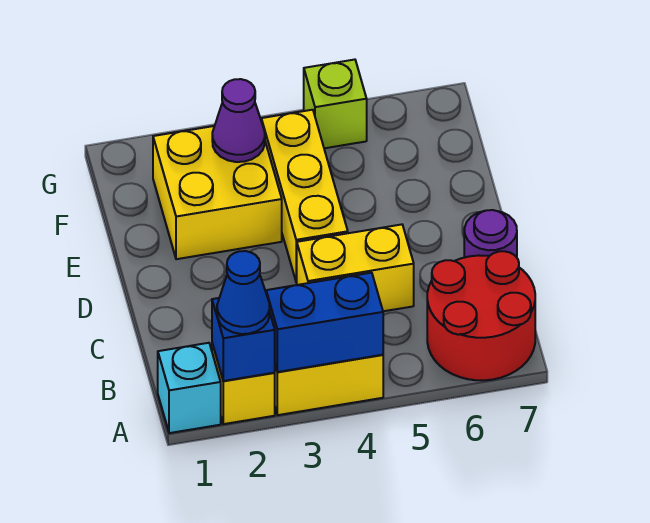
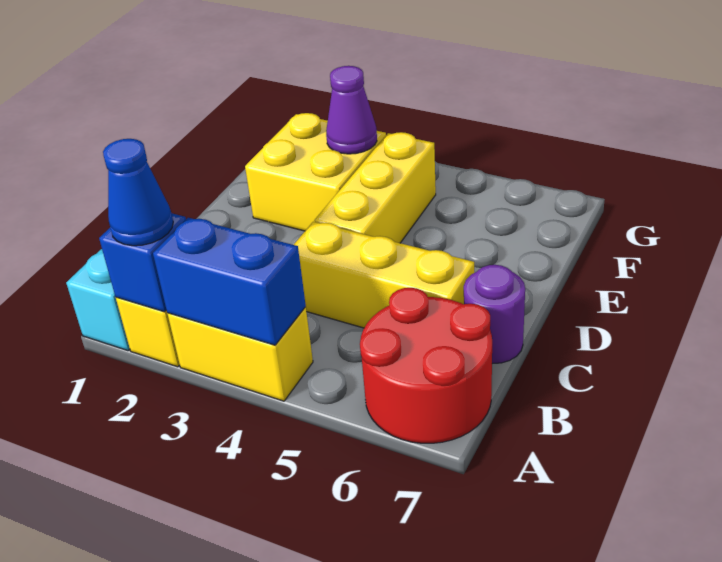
yellow 1x2 brick [296,224,414,311] -> yellow 1x3 brick [294,222,474,328]
lime 1x1 brick [304,60,367,148] -> none

